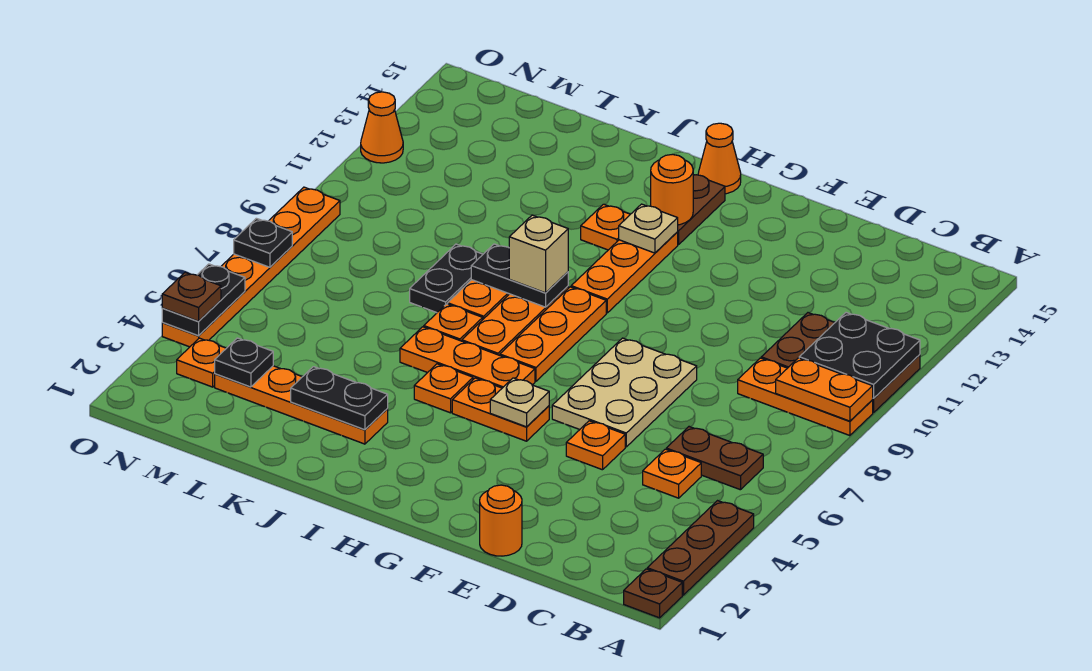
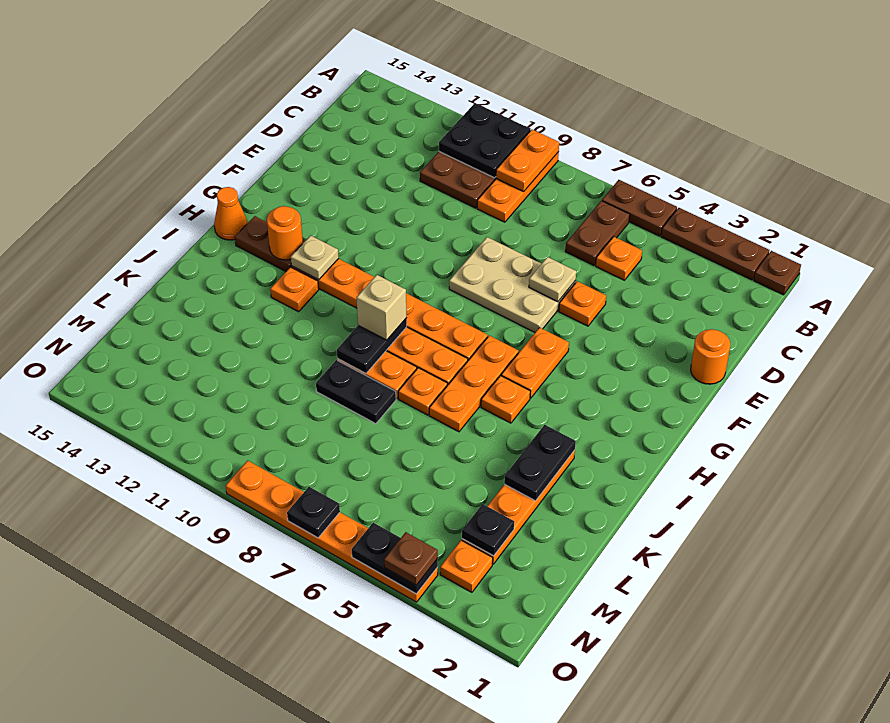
none -> brown 1x2 plate [602,180,677,236]
tan 1x1 plate [490,378,549,427] -> tan 1x1 plate moved to [529,257,576,302]
orange 1x1 cone [361,92,403,163] -> none

